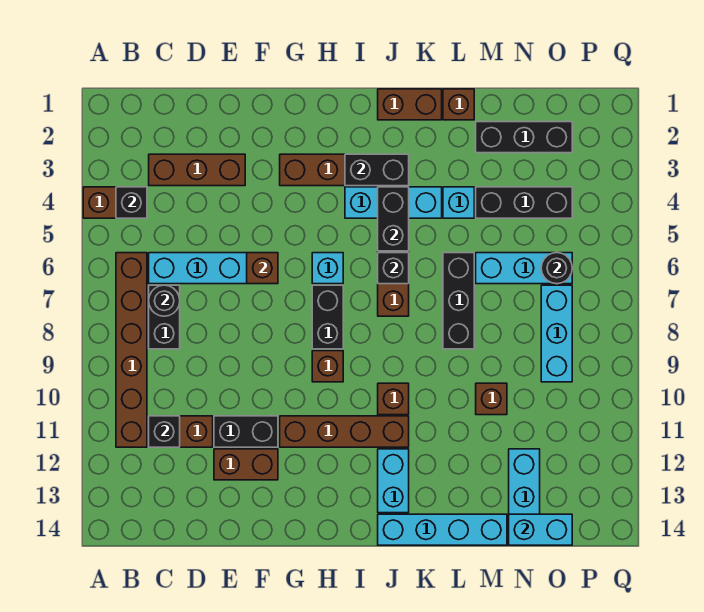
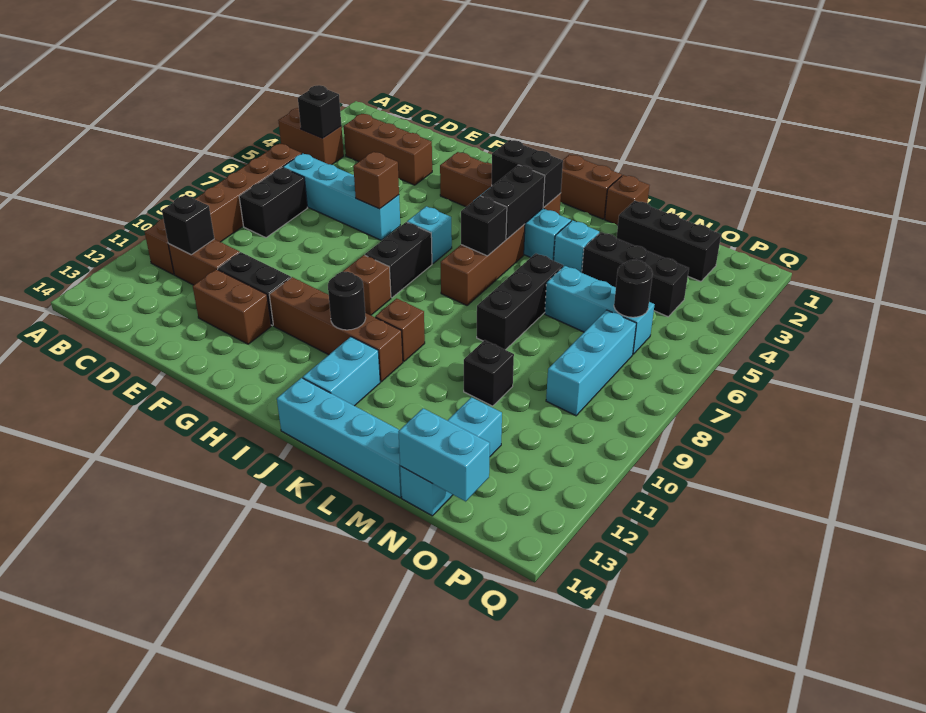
black 1x1 round brick [149,285,180,316] -> black 1x1 round brick moved to [328,272,366,330]
brown 1x1 brick [476,383,507,415] -> black 1x1 brick [464,340,514,406]

